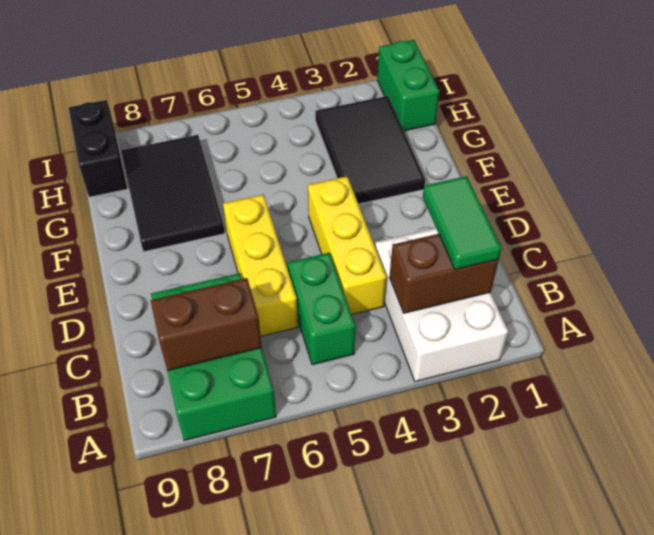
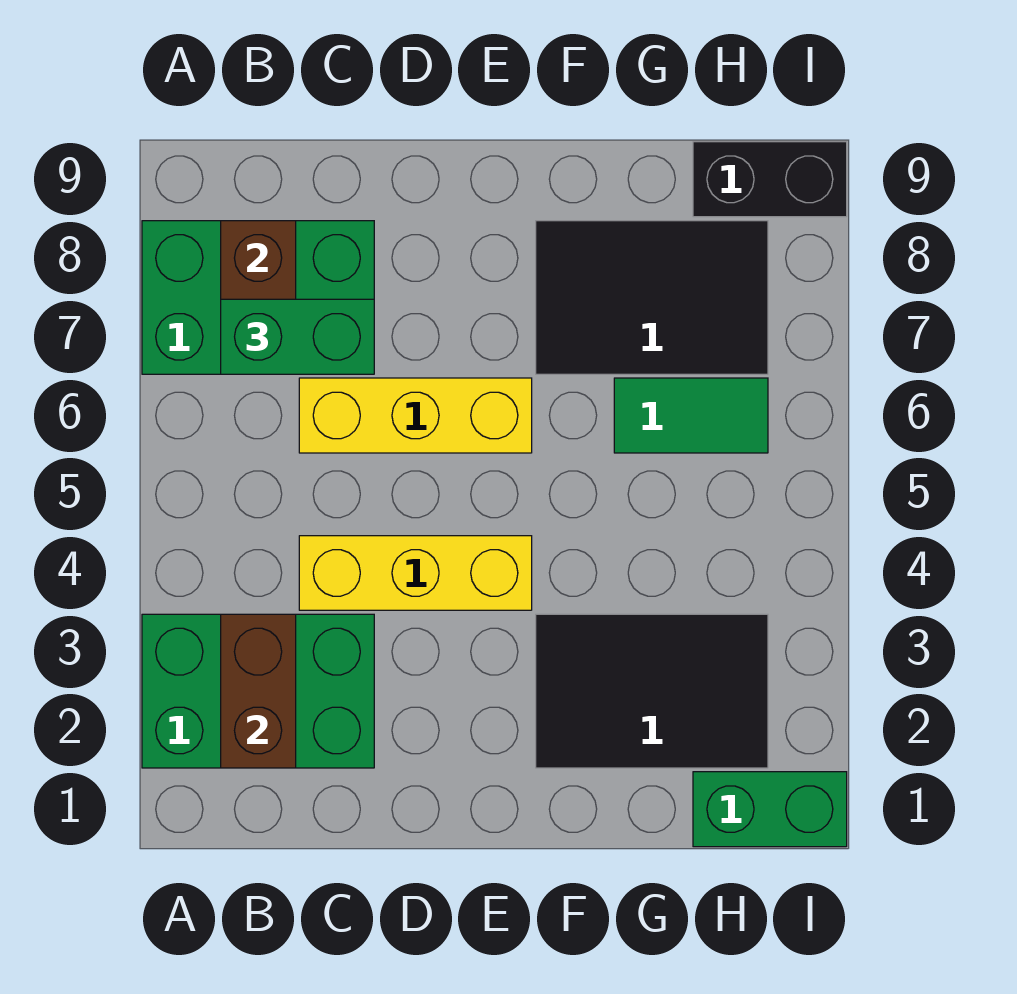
white 2x3 brick [375,228,508,382] -> green 2x3 brick [142,614,374,768]
green 1x2 tile [423,176,502,270] -> green 1x2 tile moved to [614,378,768,453]
green 1x2 brick [288,253,355,365] -> green 1x2 brick moved to [221,299,374,374]

